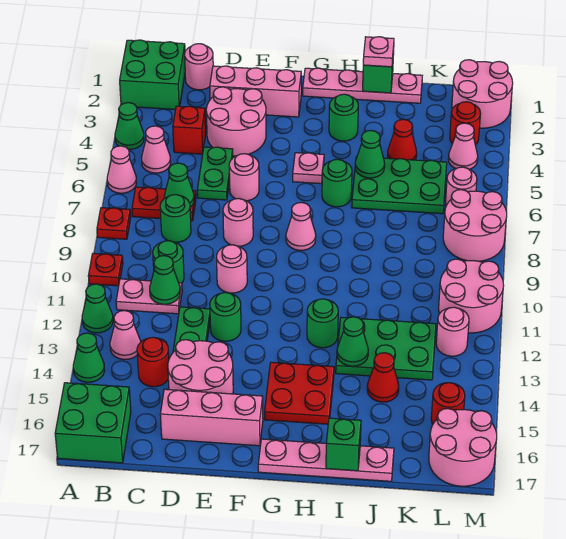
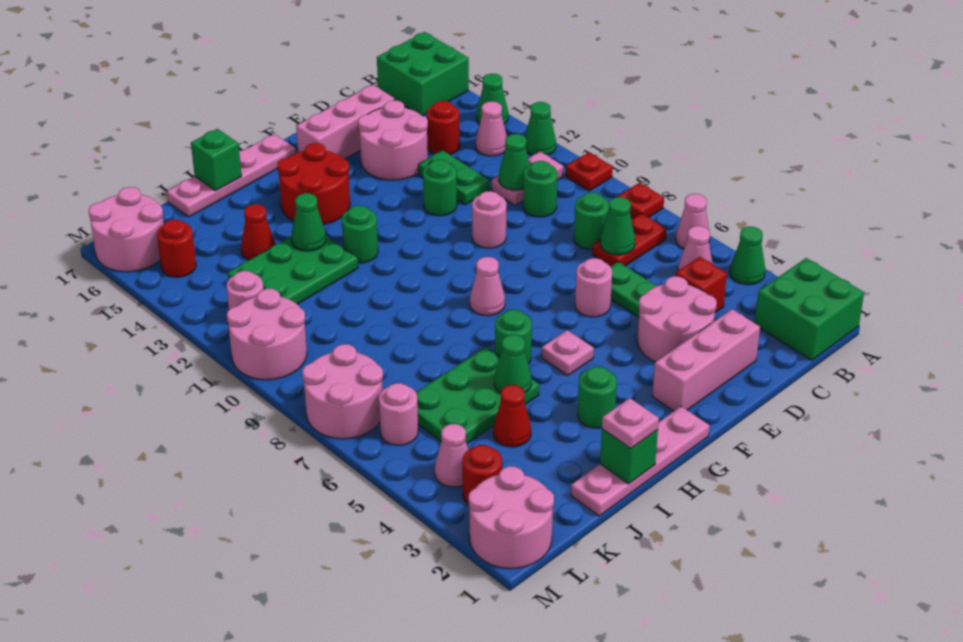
pink 1x1 round brick [185,44,213,90] -> none
pink 1x1 round brick [223,199,253,246] -> none
red 2x2 plate [265,362,334,424] -> red 2x2 round brick [277,143,350,225]

